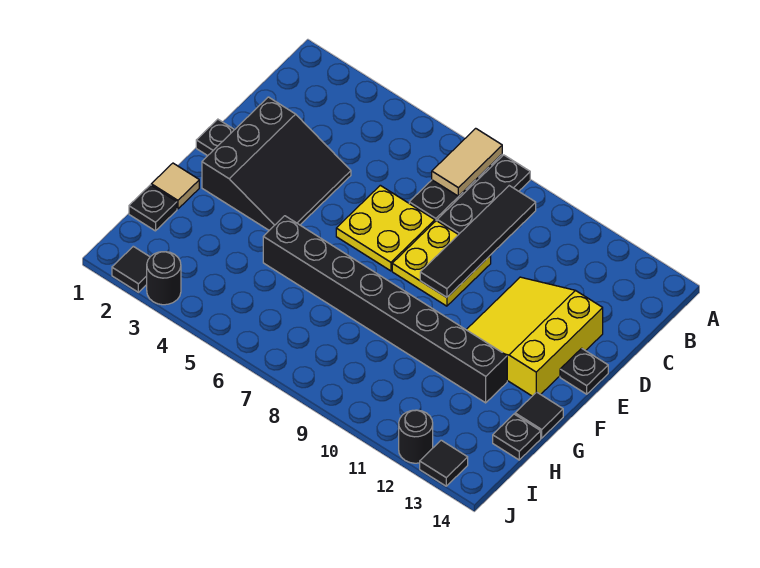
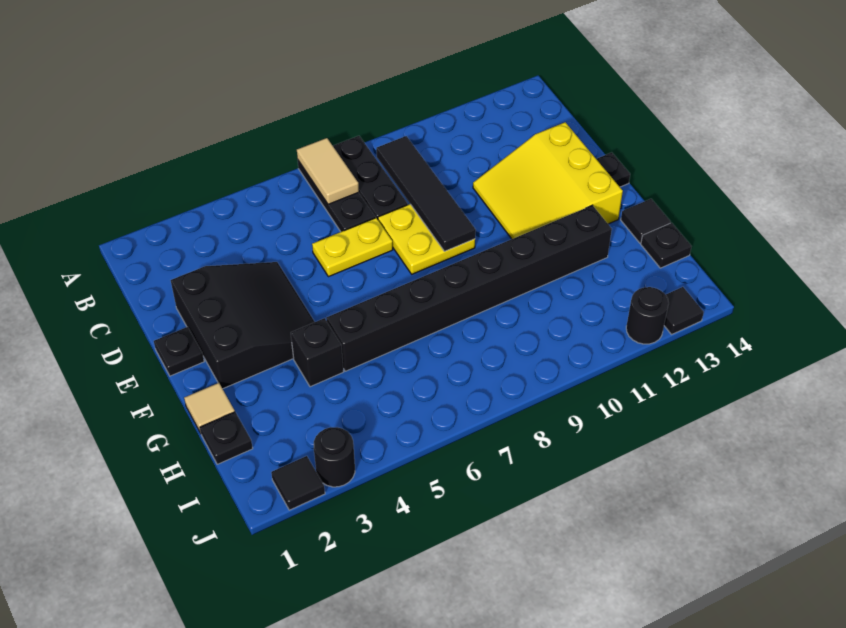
yellow 2x2 plate [336,185,435,271] -> yellow 1x2 plate [312,218,393,277]
none -> black 1x1 brick [291,318,343,387]

